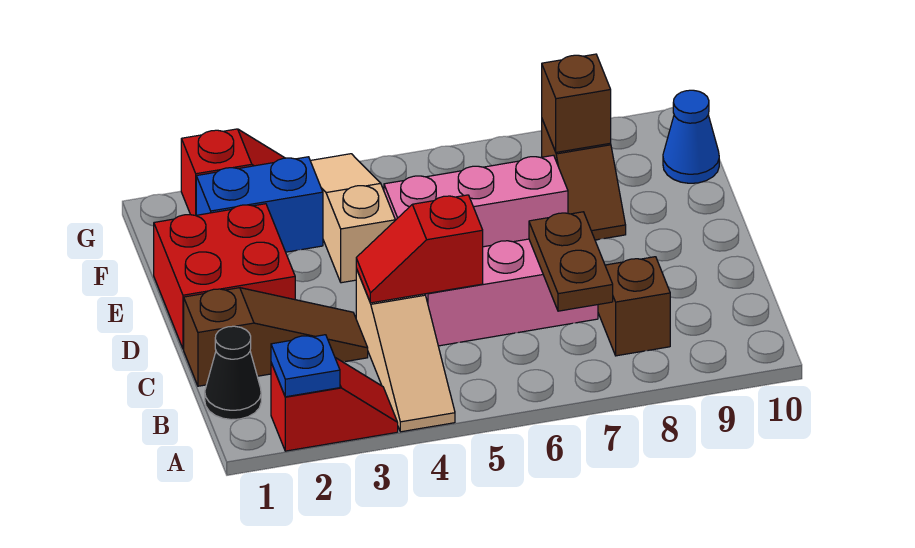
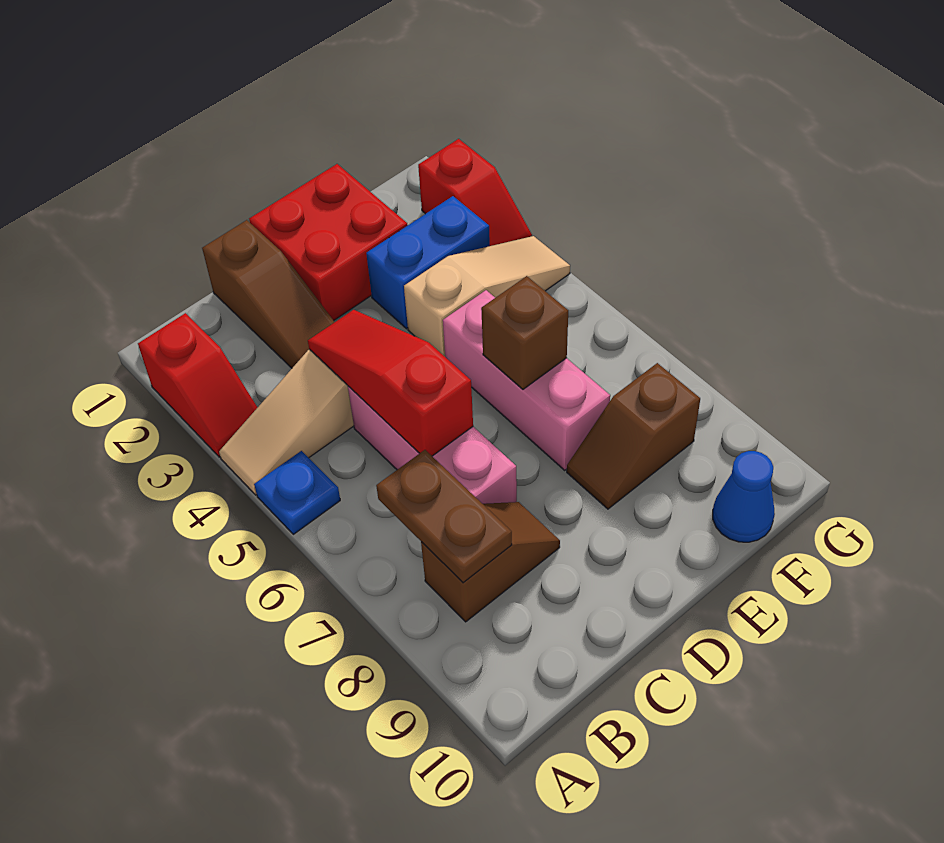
blue 1x1 plate [271,335,340,397] -> blue 1x1 plate moved to [254,451,340,534]
black 1x1 cone [205,326,261,420] -> none
brown 1x2 plate [529,212,613,311] -> brown 1x2 plate turned to [376,450,512,583]
red 1x2 slope [356,195,483,303] -> red 1x3 slope [308,310,473,456]
blue 1x2 brick [196,157,323,252] -> blue 1x2 brick turned to [366,196,490,329]
brown 1x1 brick [542,54,611,152] -> brown 1x1 brick moved to [481,276,568,389]

